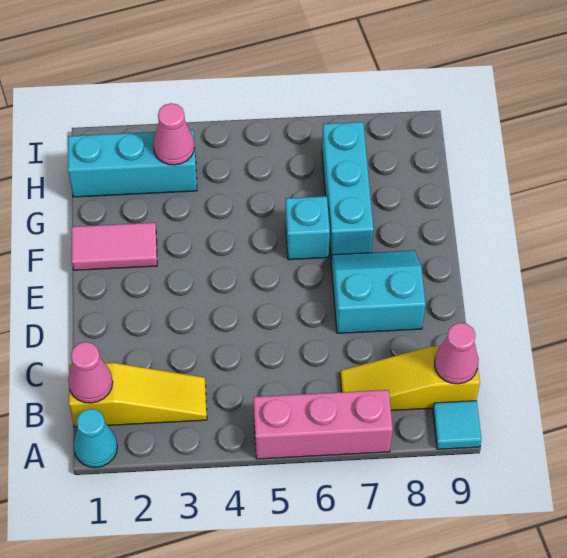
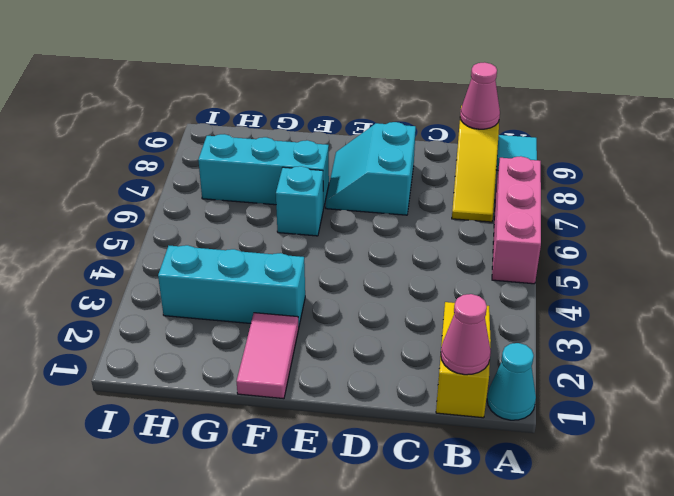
cyan 1x3 brick [68,130,197,197] -> cyan 1x3 brick turned to [158,245,305,327]
pink 1x1 cone [153,103,194,165] -> none

